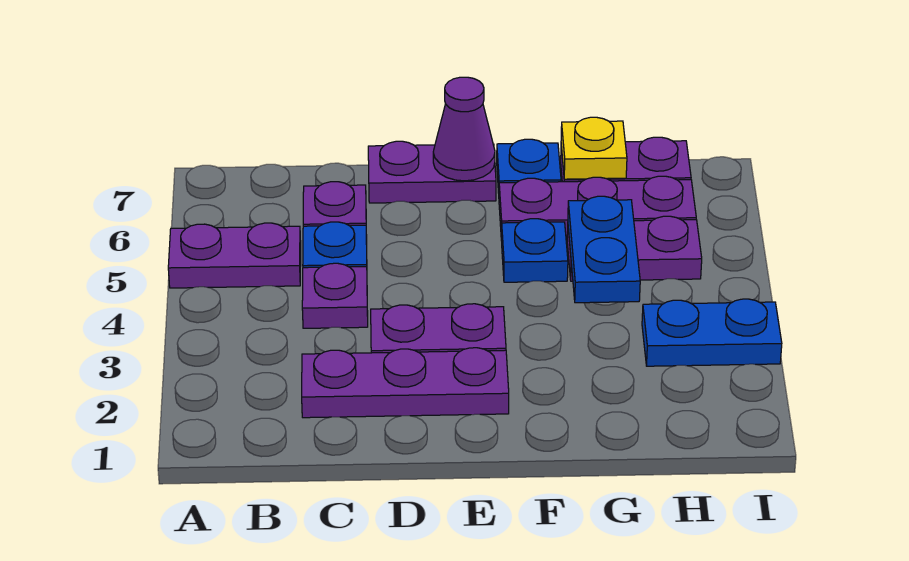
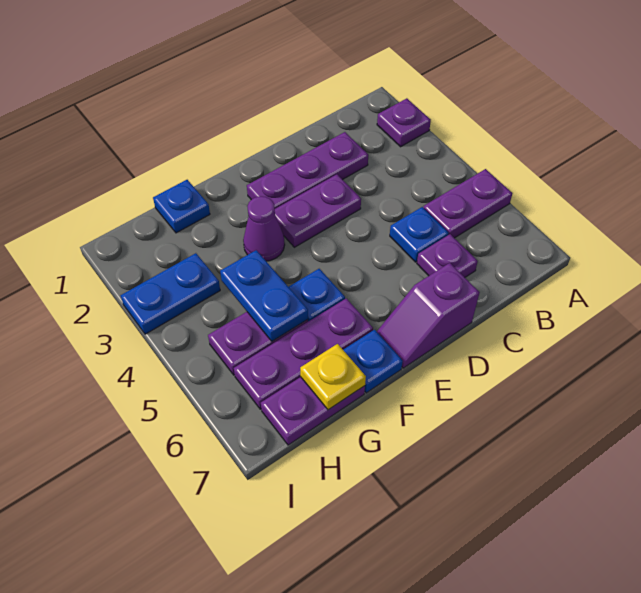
purple 1x1 plate [302,263,368,328] -> purple 1x1 plate moved to [377,98,431,147]
purple 1x2 plate [368,141,496,203] -> purple 1x2 slope [377,263,480,368]
purple 1x1 cone [433,77,495,181] -> purple 1x1 cone moved to [243,196,285,261]
none -> blue 1x1 plate [153,180,210,233]

